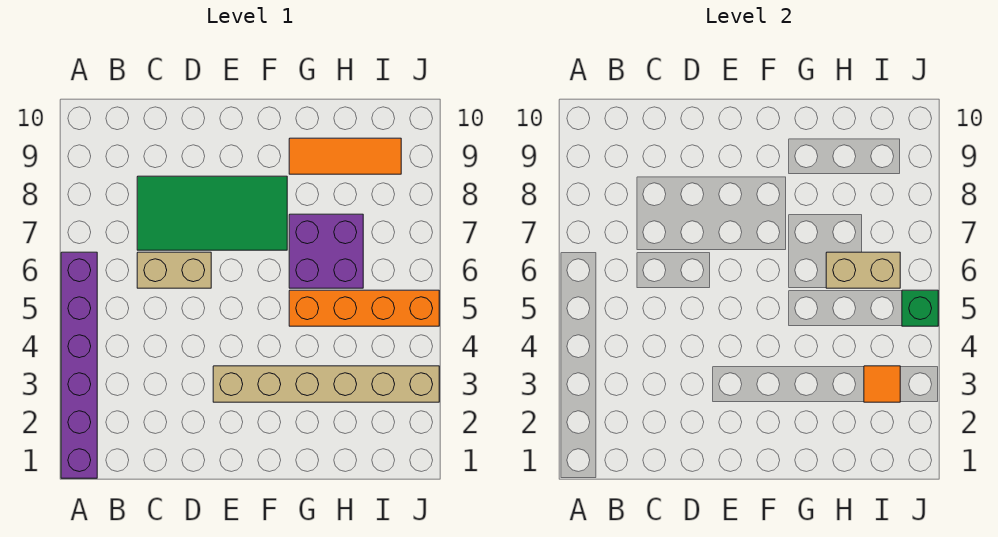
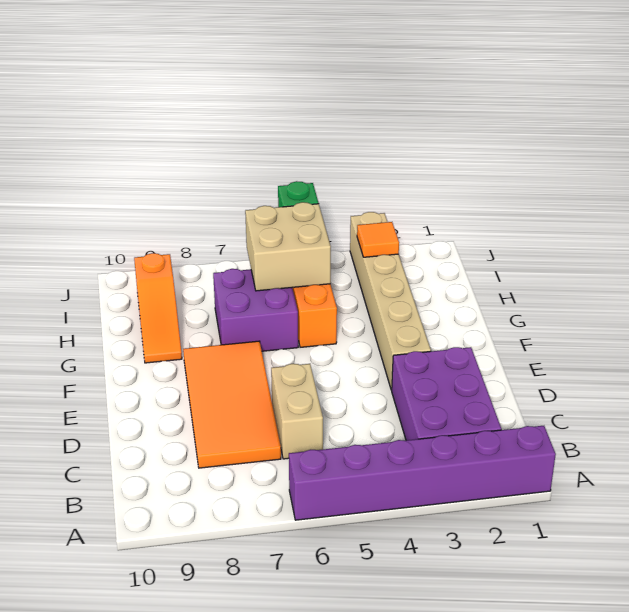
none -> purple 2x3 brick [392,347,501,440]
green 2x4 tile [137,176,287,250] -> orange 2x4 tile [183,341,281,468]
orange 1x3 tile [289,138,401,174] -> orange 1x3 slope [134,253,182,363]
tan 1x2 brick [826,252,900,288] -> tan 2x2 brick [245,202,331,291]

